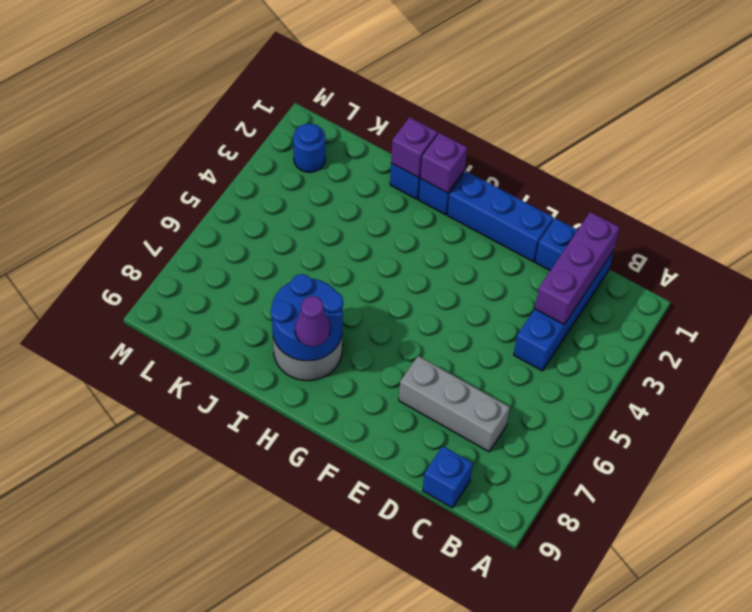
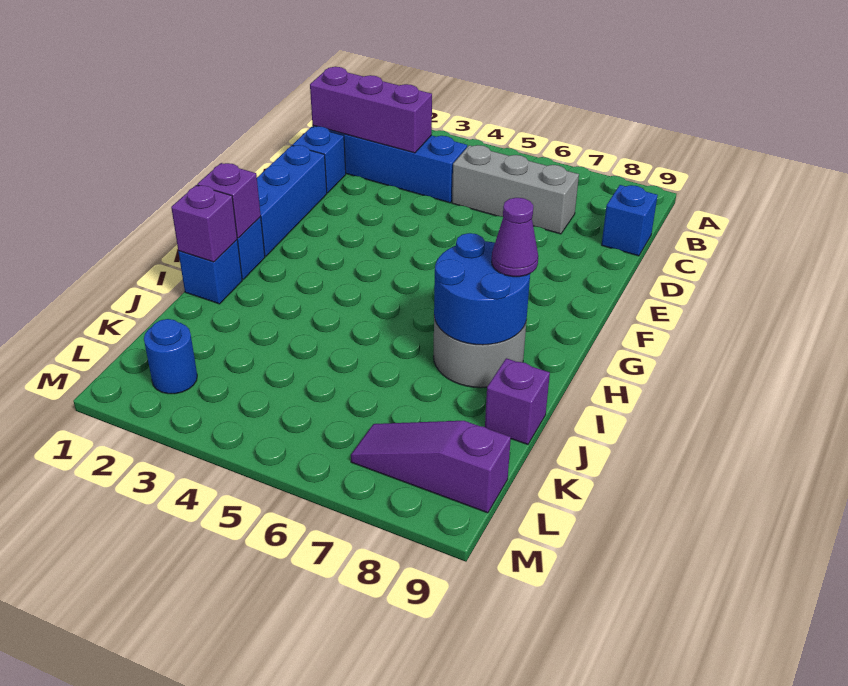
grey 1x3 brick [399,356,510,452] -> grey 1x3 brick turned to [452,145,579,234]
none -> purple 1x1 brick [485,358,550,445]
none -> purple 1x3 slope [351,421,511,513]

